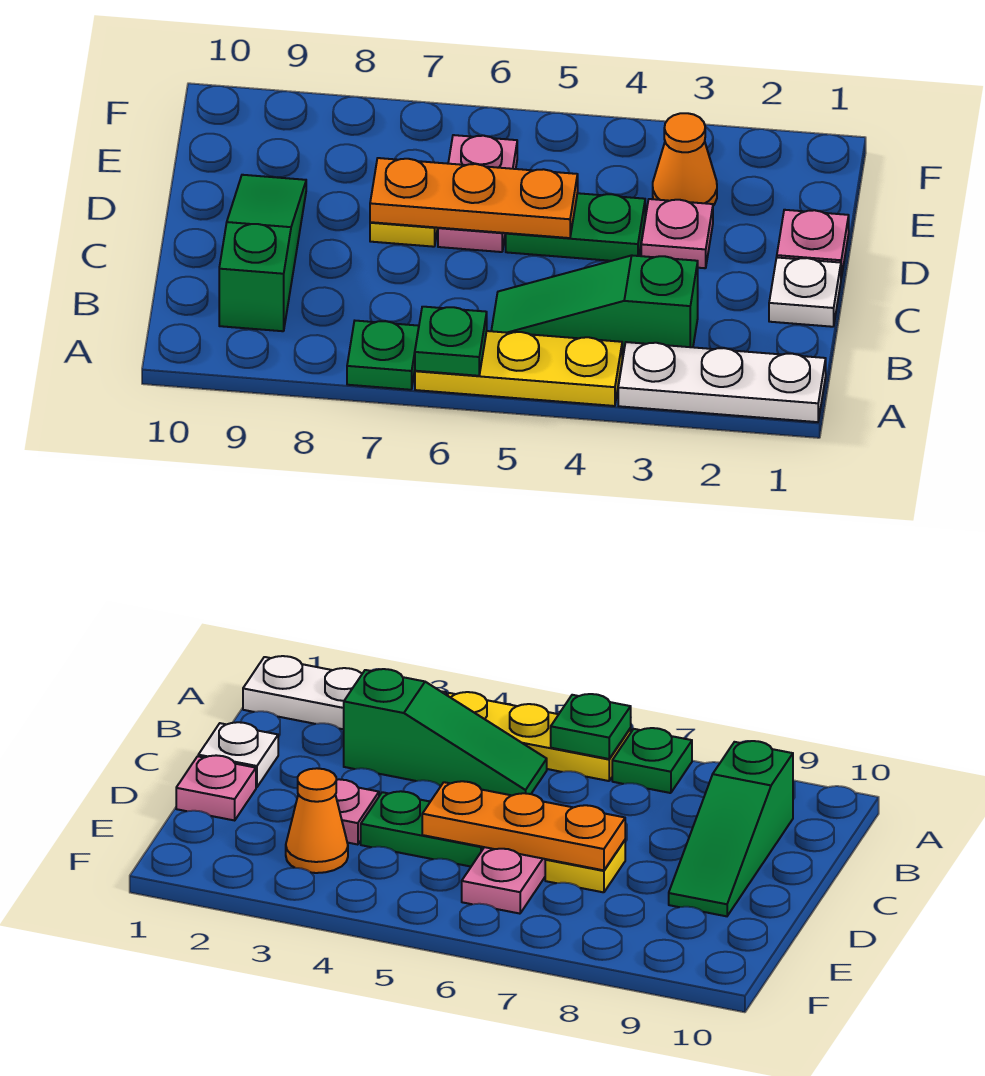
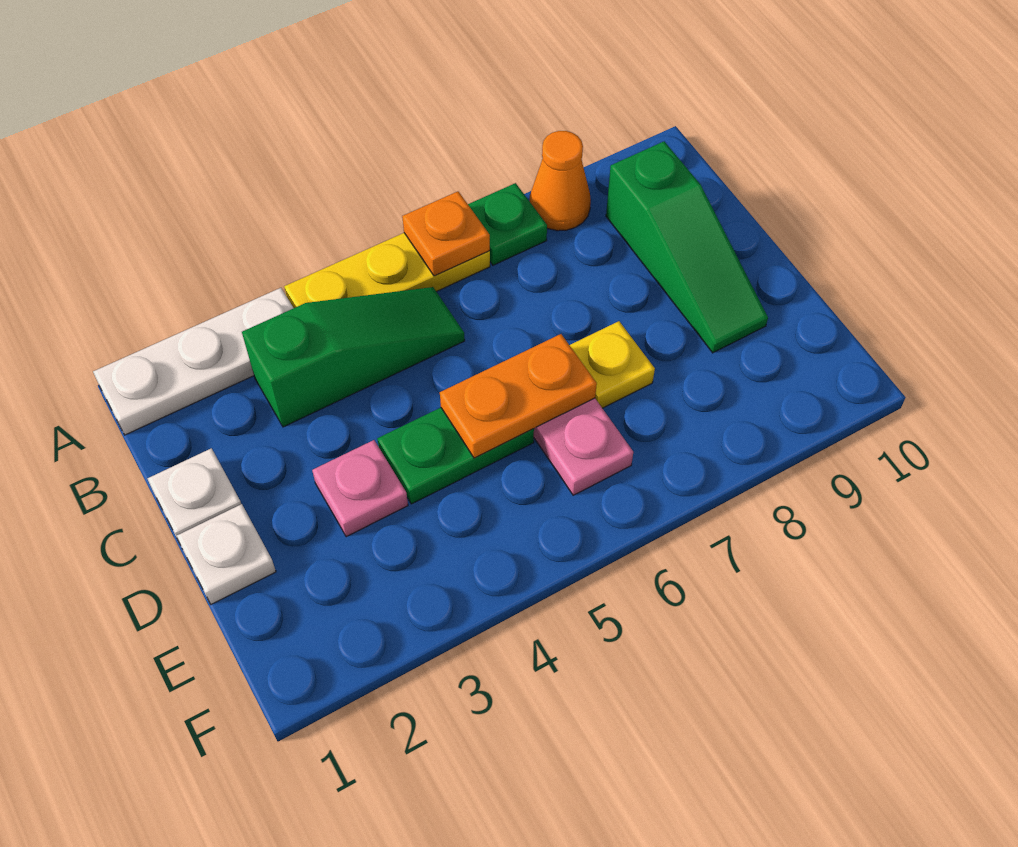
green 1x1 plate [415,307,487,376] -> orange 1x1 plate [402,191,490,276]
pink 1x1 plate [777,210,849,278] -> white 1x1 plate [177,504,276,604]
orange 1x3 plate [370,158,578,238] -> orange 1x2 plate [440,334,597,458]
orange 1x1 cone [653,113,717,206] -> orange 1x1 cone moved to [530,131,591,231]

